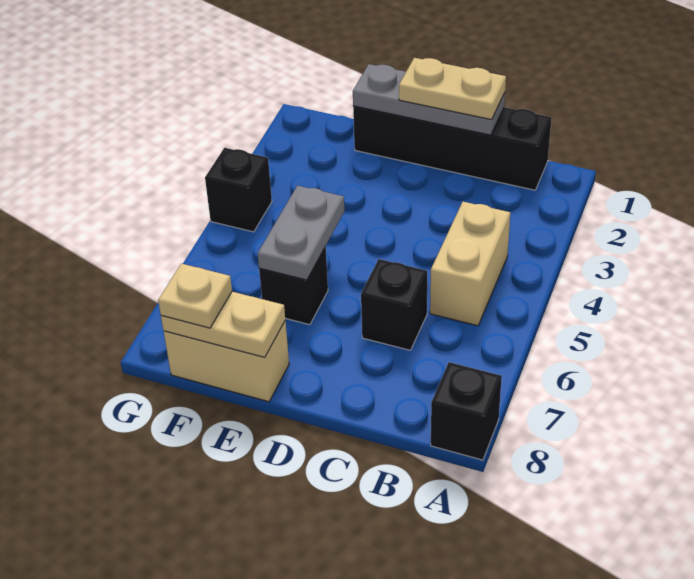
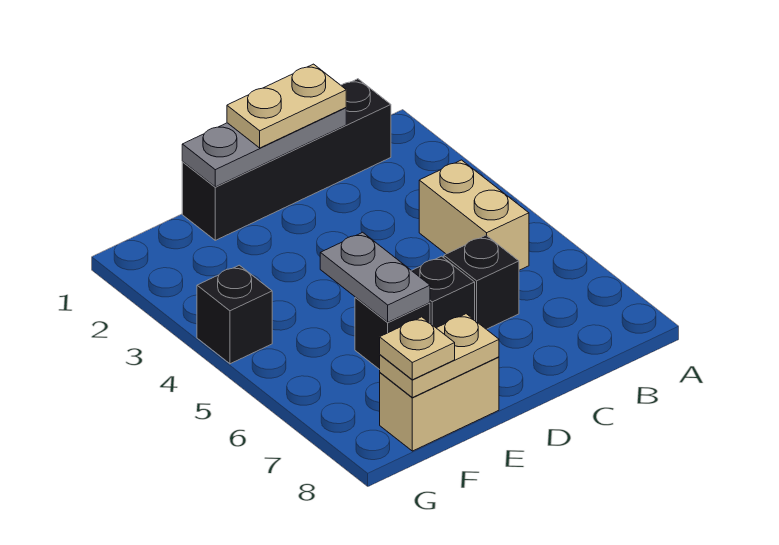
black 1x1 brick [431,362,502,460] -> black 1x1 brick moved to [412,256,475,328]

